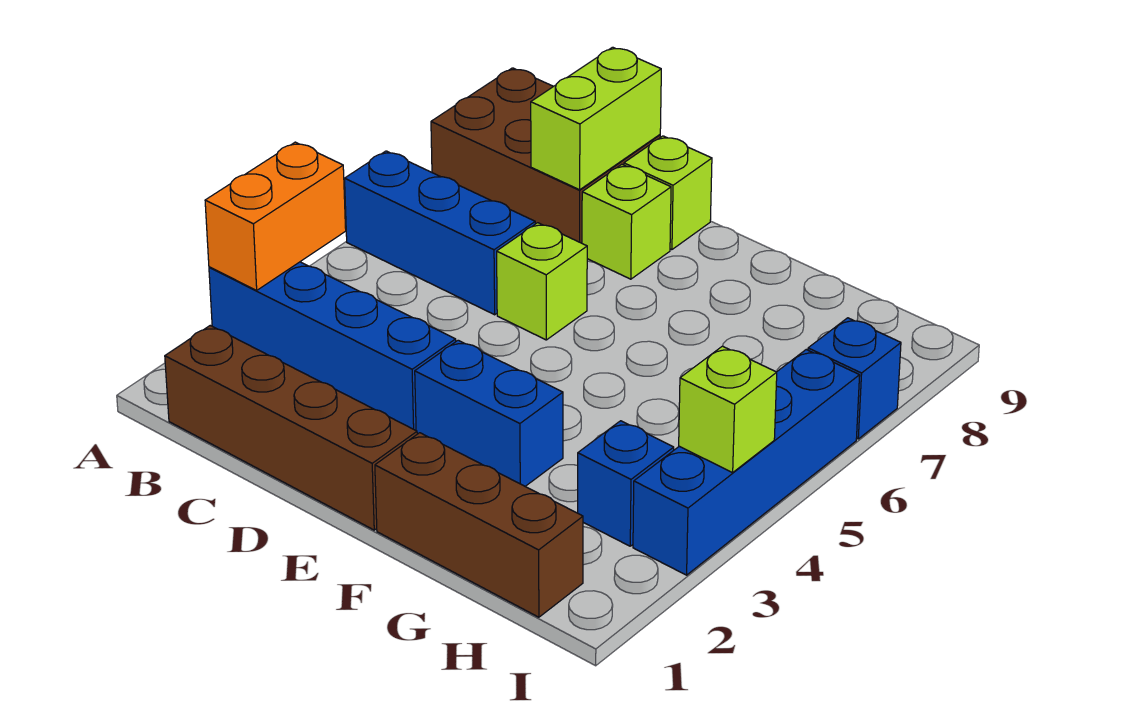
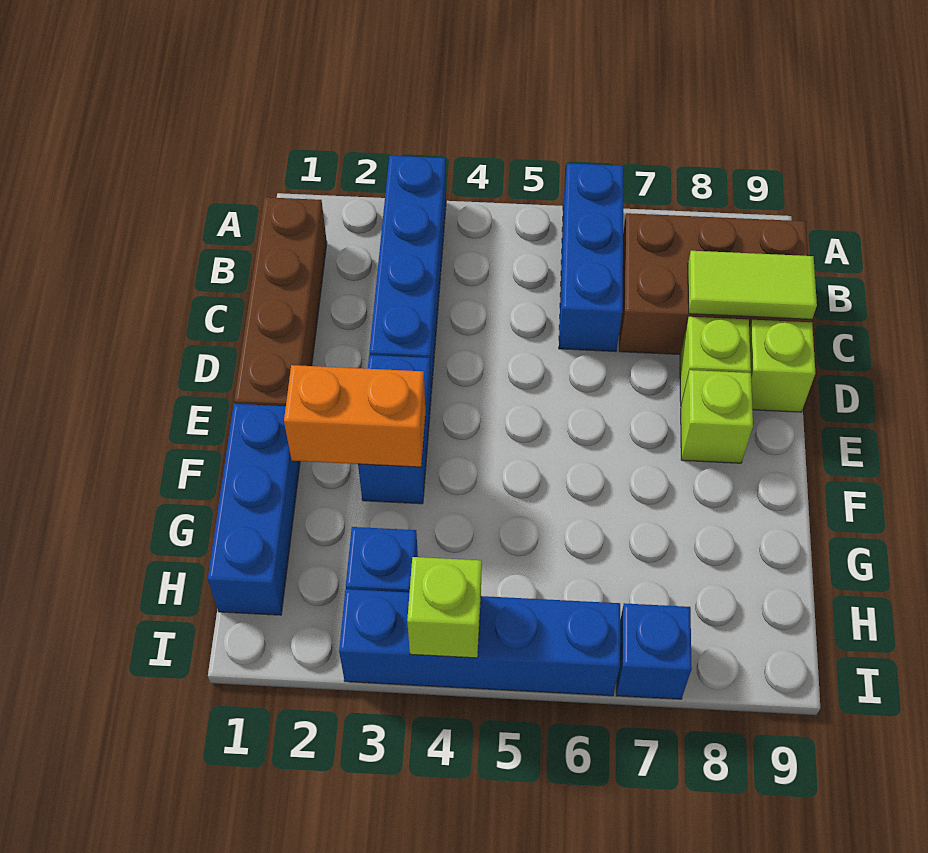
orange 1x2 brick [205,142,346,290] -> orange 1x2 brick moved to [284,365,425,467]
brown 2x3 brick [431,68,660,243] -> brown 2x3 brick turned to [619,213,812,354]
lime 1x2 brick [531,47,661,190] -> lime 1x2 tile [688,251,817,319]
lime 1x1 brick [497,223,587,340] -> lime 1x1 brick moved to [681,370,753,463]
brown 1x3 brick [375,433,583,617] -> blue 1x3 brick [208,404,300,615]

